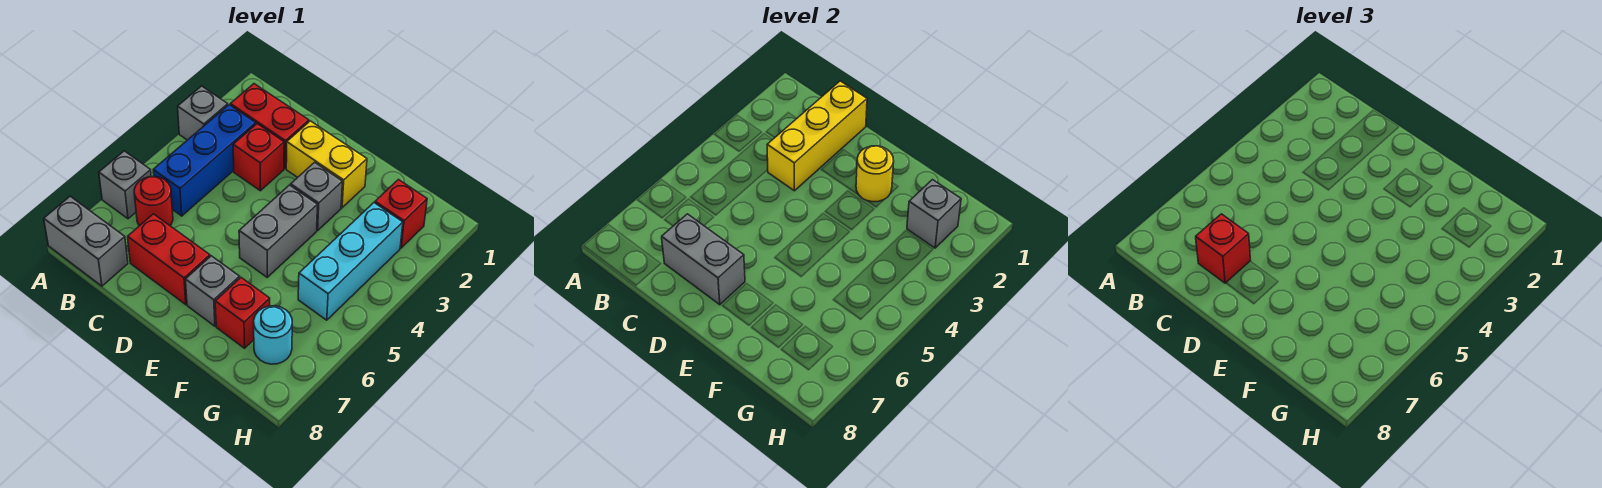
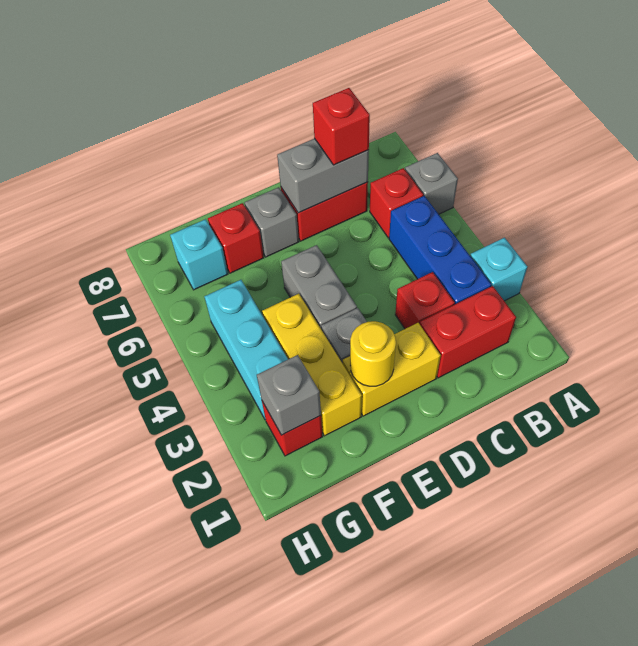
grey 1x1 brick [178,86,228,140] -> cyan 1x1 brick [470,238,528,301]
grey 1x2 brick [44,196,128,286] -> none
red 1x1 round brick [134,177,173,226] -> red 1x1 brick [370,168,423,238]
yellow 1x3 brick [767,81,867,191] -> yellow 1x3 brick moved to [262,294,362,436]
cyan 1x1 round brick [254,306,292,364] -> cyan 1x1 brick [170,219,228,290]

